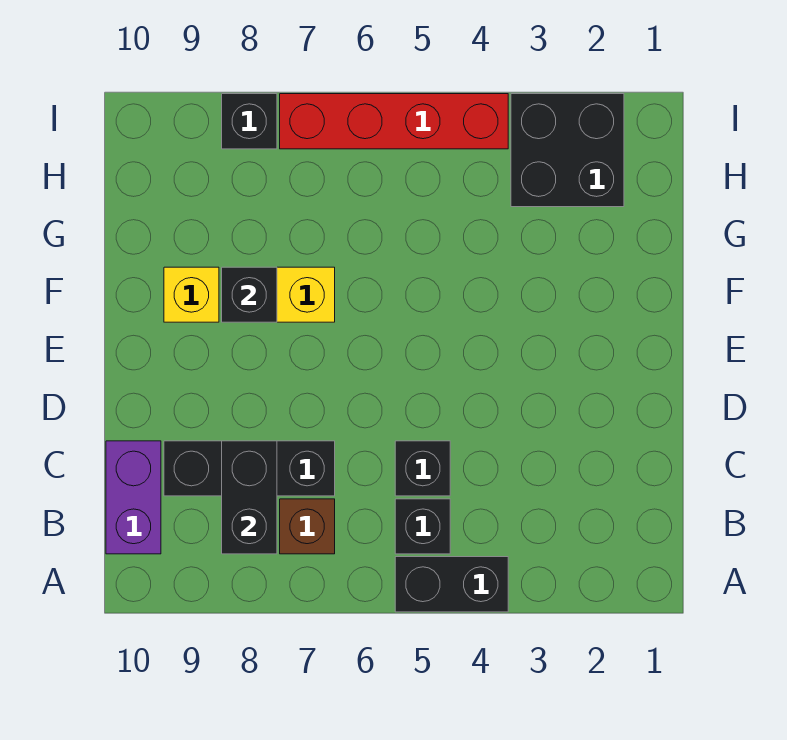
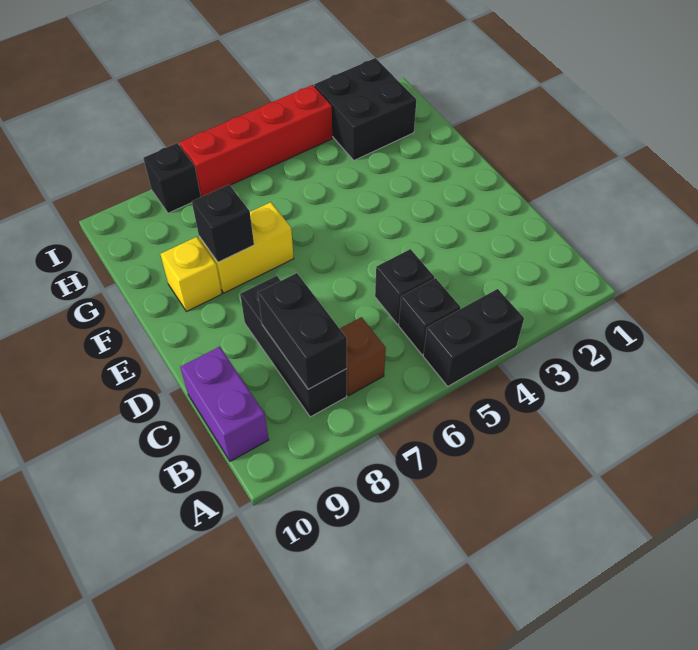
black 1x3 brick [164,441,335,496] -> black 1x3 brick turned to [240,276,347,417]

